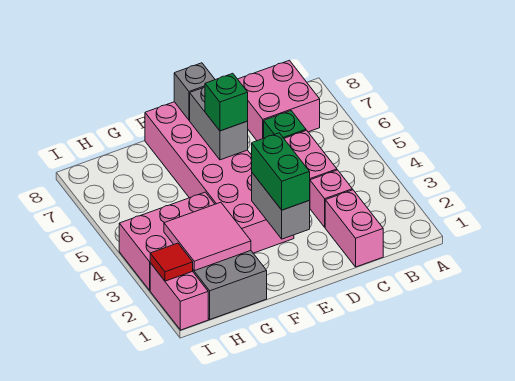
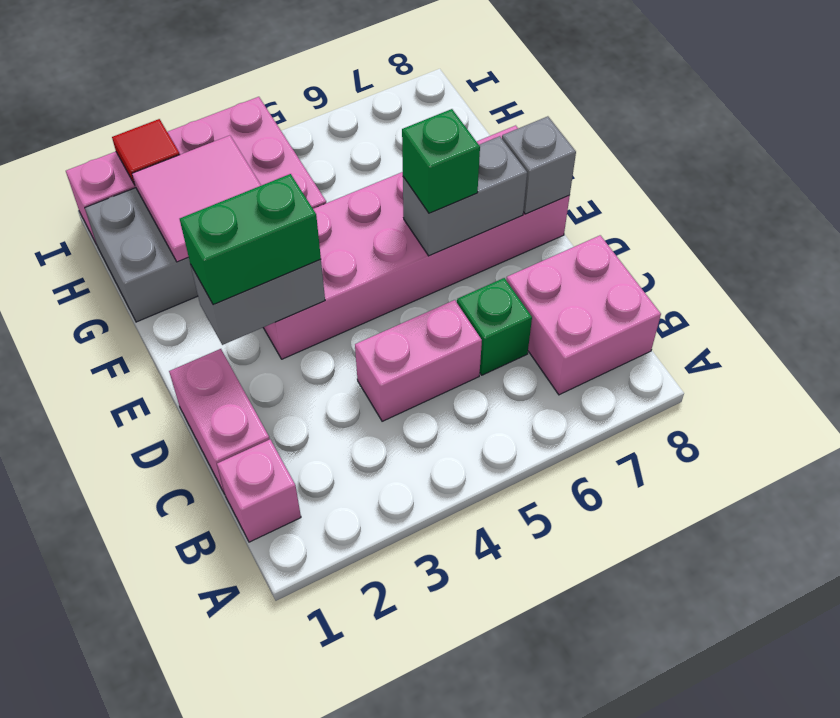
pink 1x2 brick [325,190,383,267] -> pink 1x2 brick turned to [169,349,270,494]
pink 1x1 brick [310,170,352,227] -> pink 1x1 brick moved to [217,440,301,542]

